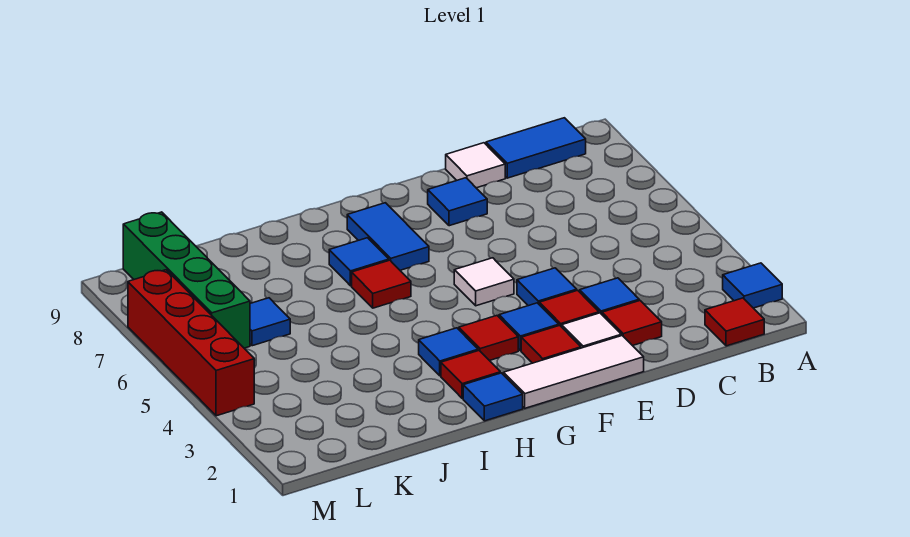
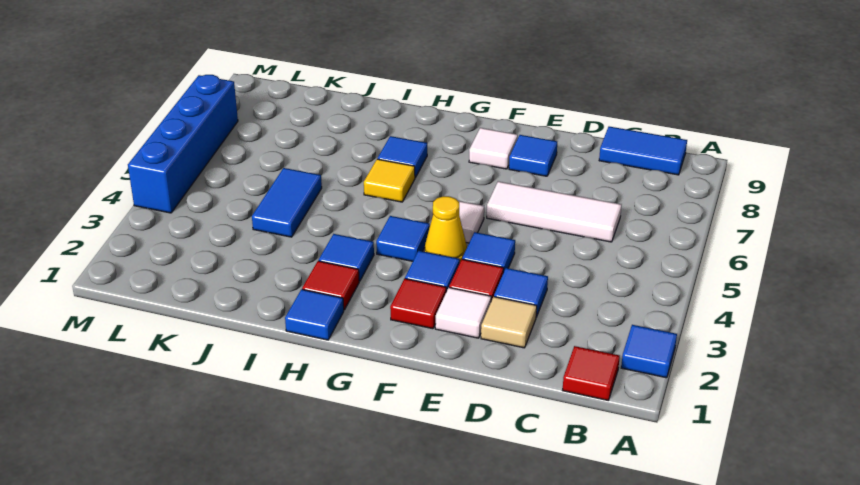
red 1x1 tile [602,301,662,346] -> tan 1x1 tile [481,297,537,348]
white 1x1 tile [446,143,505,188] -> white 1x1 tile moved to [469,128,518,169]
white 1x3 tile [503,336,644,408] -> white 1x3 tile moved to [487,181,622,242]
none -> yellow 1x1 cone [425,196,467,262]
red 1x1 tile [459,316,518,361] -> none
blue 1x2 tile [347,203,429,270] -> blue 1x2 tile moved to [252,168,322,237]
red 1x1 tile [352,260,411,308] -> yellow 1x1 tile [364,159,415,202]
blue 1x1 tile [250,298,290,346] -> blue 1x1 tile moved to [376,216,430,261]
green 1x4 brick [123,212,250,348] -> none
red 1x4 brick [128,270,254,416] -> blue 1x4 brick [128,75,238,213]

